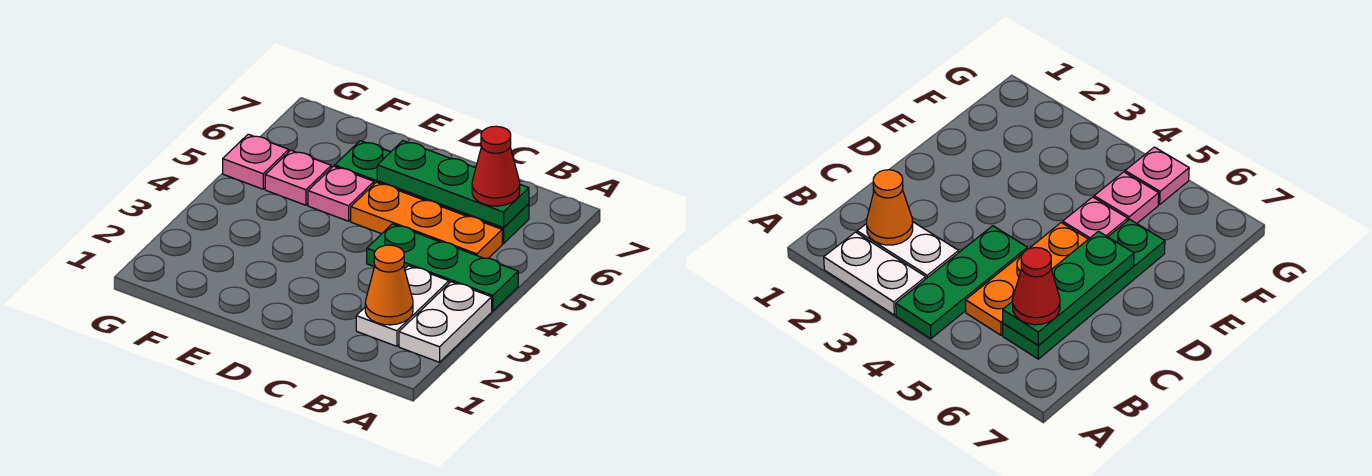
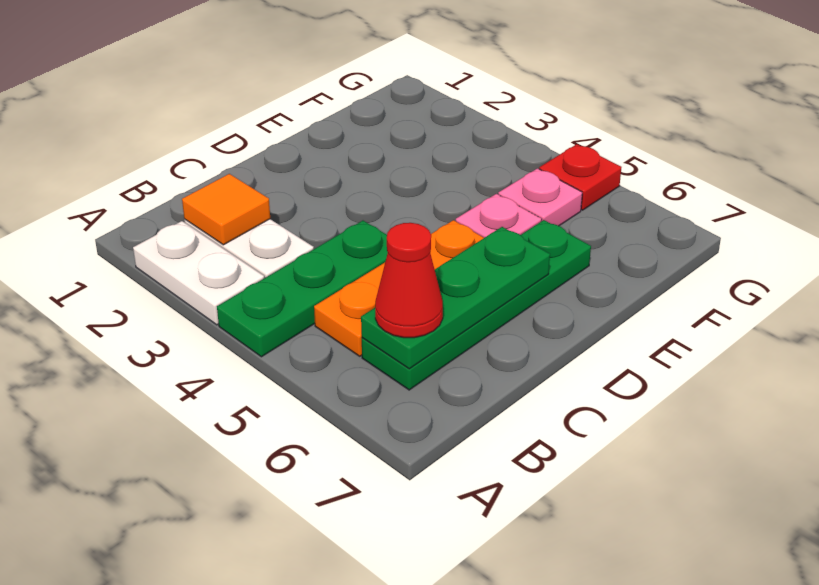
orange 1x1 cone [365,245,413,325] -> orange 1x1 tile [182,174,270,245]
pink 1x1 plate [223,134,289,189] -> red 1x1 plate [539,144,622,210]

